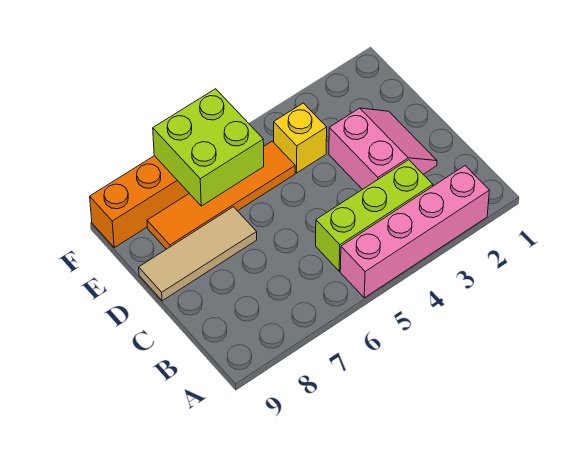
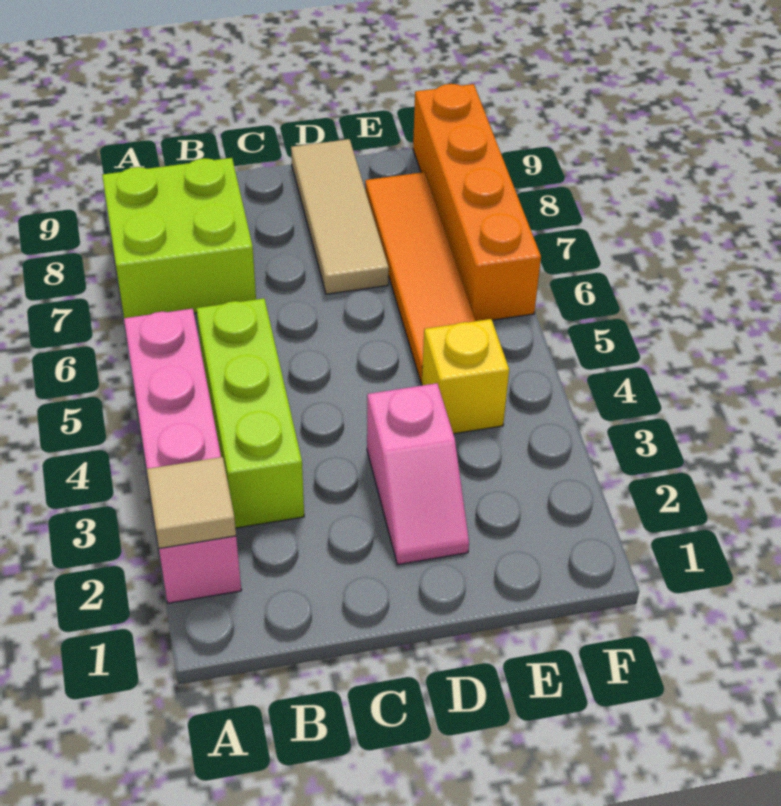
none -> tan 1x1 tile [147,457,236,549]
pink 2x2 slope [329,108,437,189] -> pink 1x2 slope [367,383,469,565]
lime 2x2 brick [153,89,264,206] -> lime 2x2 brick moved to [102,158,256,318]

